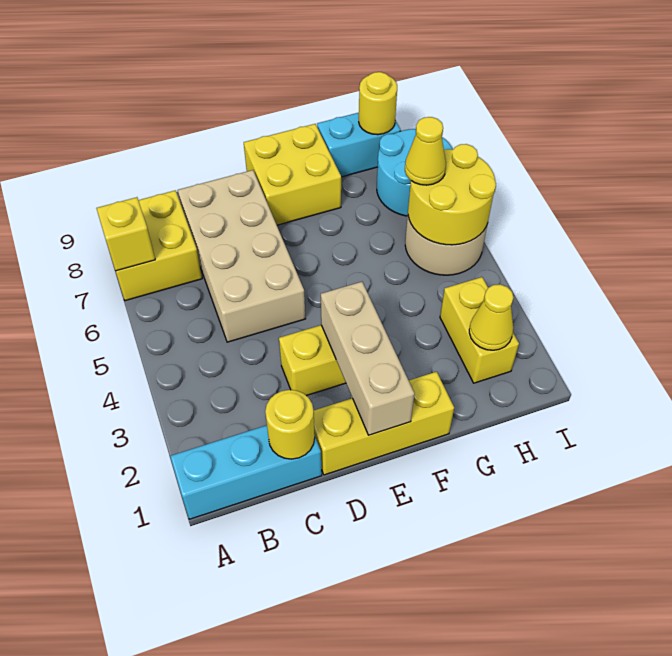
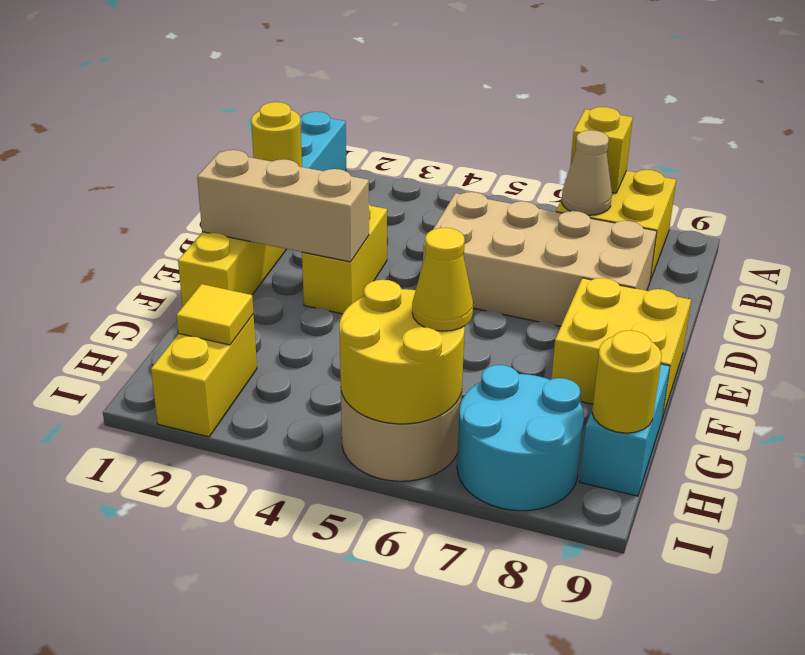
none -> tan 1x1 cone [562,130,612,215]
yellow 1x2 brick [440,277,519,383] -> yellow 1x2 brick turned to [151,314,257,437]
yellow 1x1 cone [469,284,514,350] -> yellow 1x1 tile [176,284,253,345]

